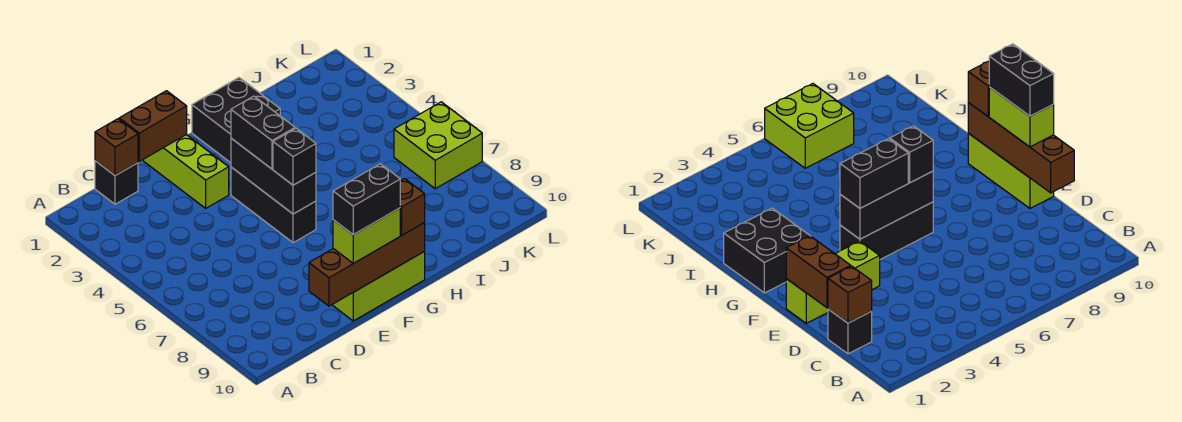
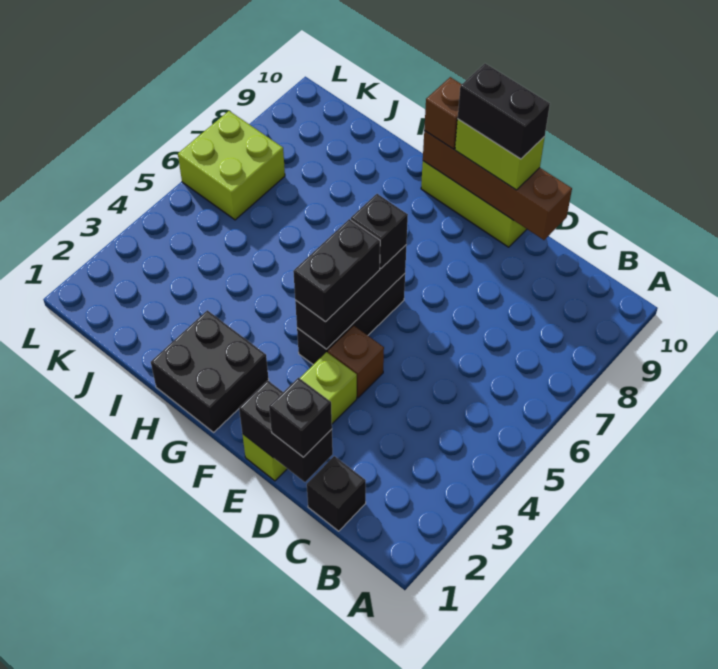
brown 1x1 brick [95,119,138,176] -> brown 1x1 brick moved to [328,326,384,398]
brown 1x2 brick [119,91,187,161] -> black 1x2 brick [239,380,333,482]
none -> black 1x1 brick [269,378,332,457]

